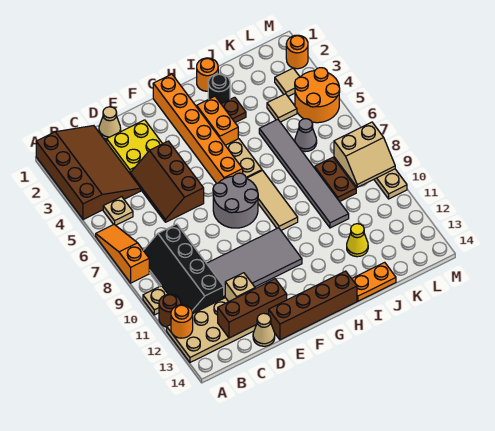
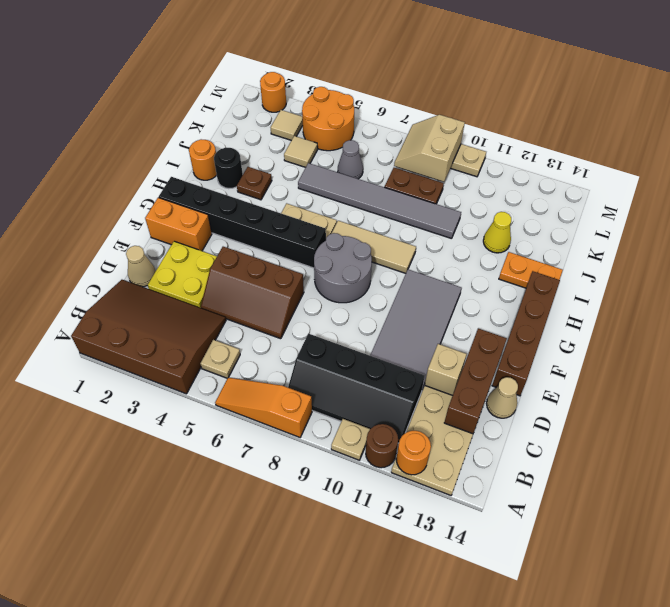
orange 1x6 brick [153,74,243,183] -> black 1x6 brick [159,177,326,268]
orange 1x2 brick [197,96,238,145] -> orange 1x2 brick moved to [145,198,212,251]
orange 1x2 plate [352,262,396,301] -> orange 1x2 plate turned to [499,252,563,288]
tan 2x2 slope [334,122,395,187] -> tan 2x2 slope turned to [394,115,465,182]

